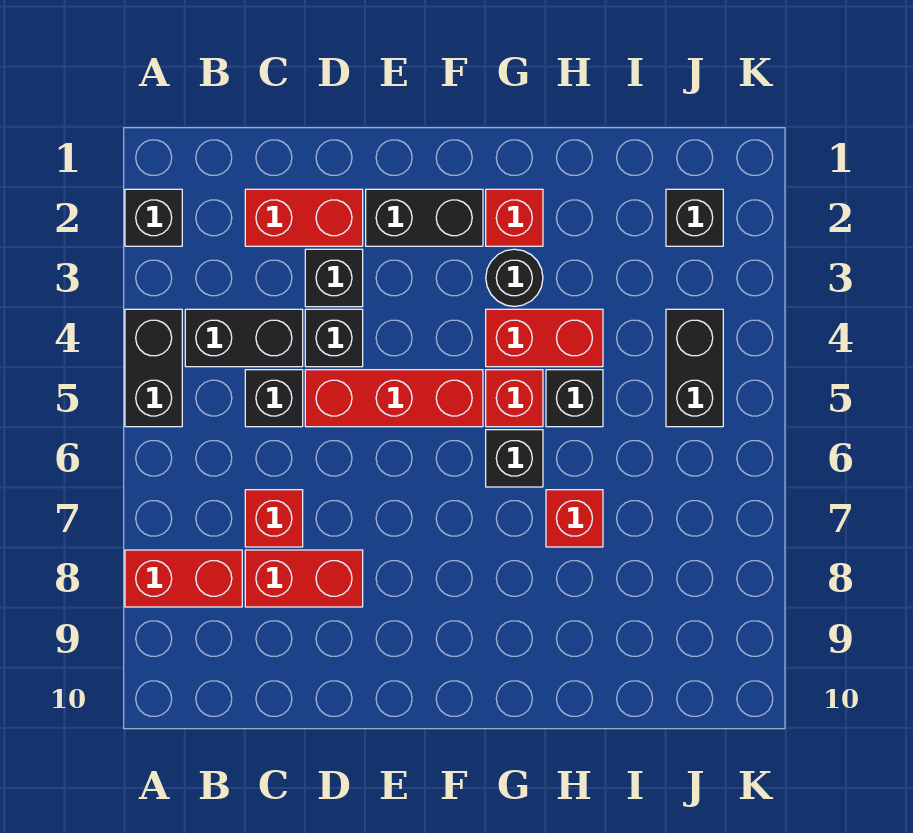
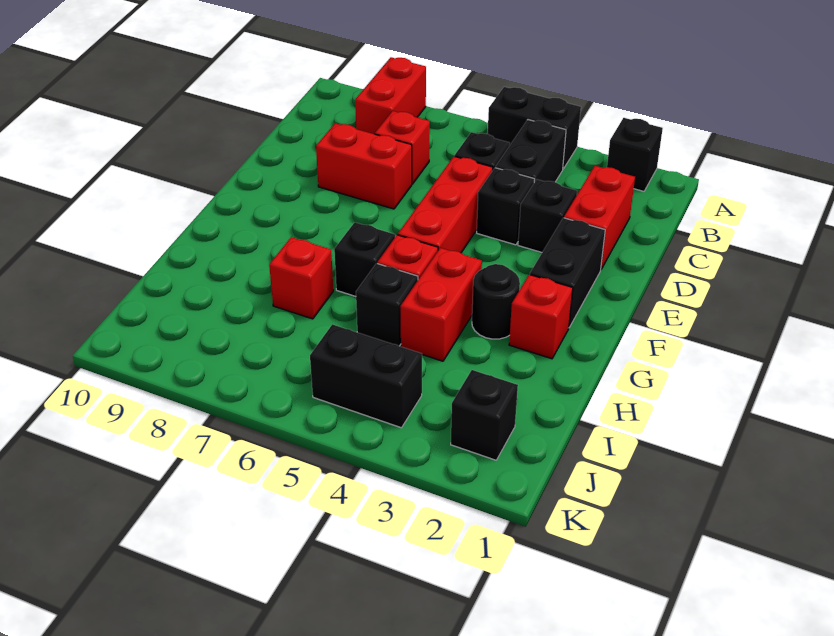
red 1x2 brick [245,550,363,607] -> red 1x2 brick turned to [316,123,412,209]

